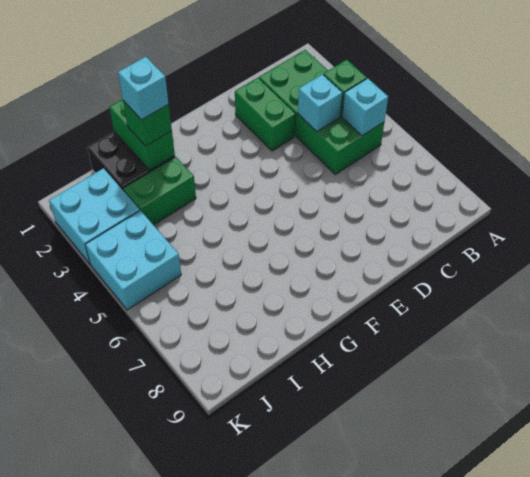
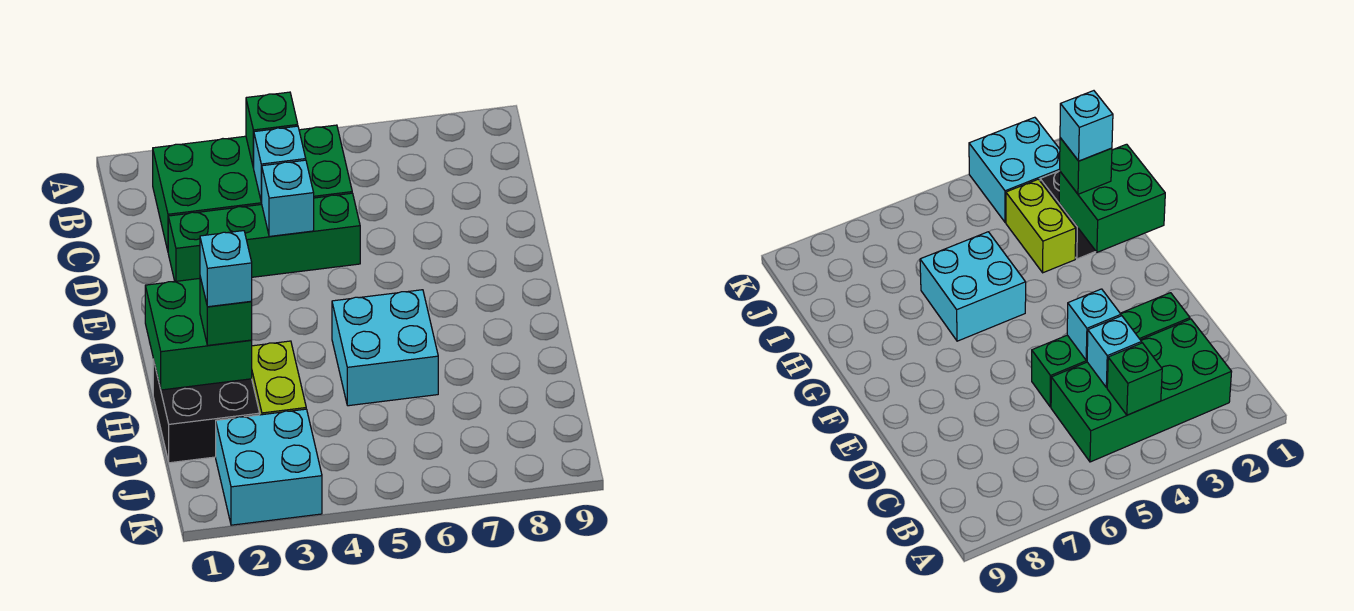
cyan 1x1 brick [342,78,388,136] -> cyan 1x1 brick moved to [262,160,314,236]
green 1x2 brick [235,78,296,151] -> green 1x4 brick [168,193,360,281]
green 1x2 brick [109,99,175,170] -> green 2x2 brick [145,278,252,390]
green 1x2 brick [123,157,196,225] -> lime 1x2 brick [252,341,306,415]
cyan 2x2 brick [85,210,181,310] -> cyan 2x2 brick moved to [332,290,438,406]

